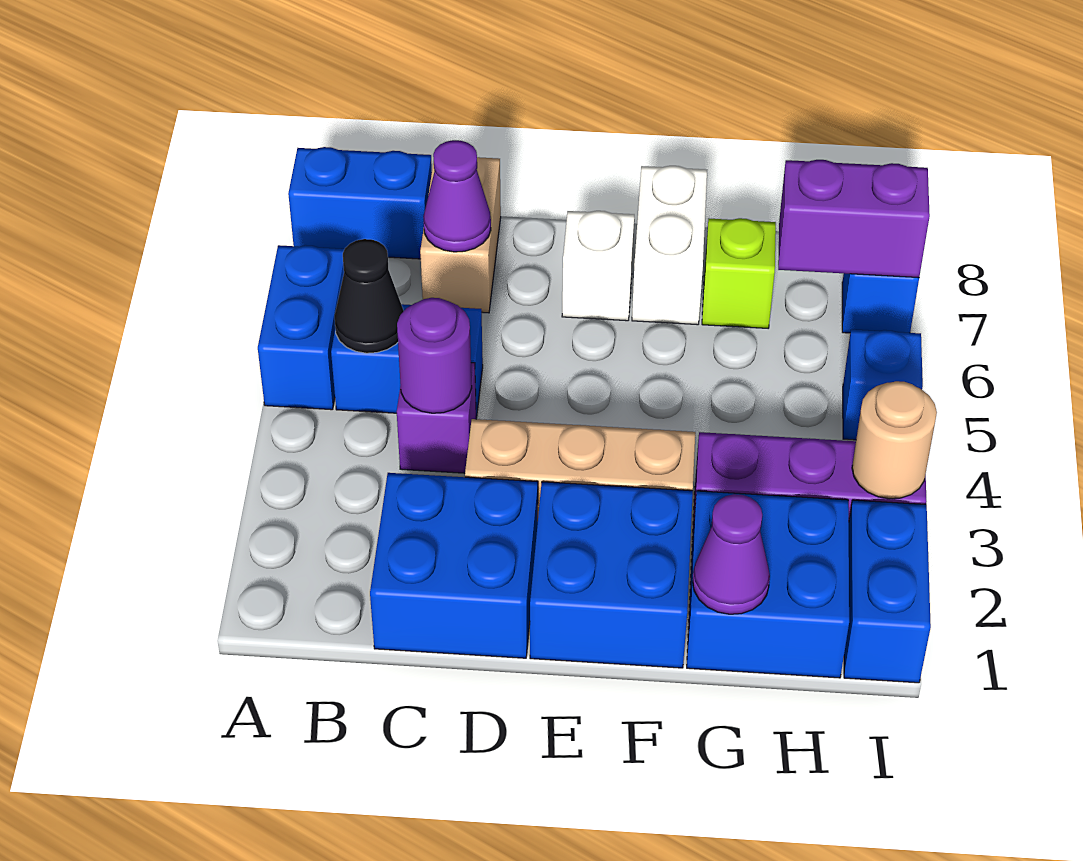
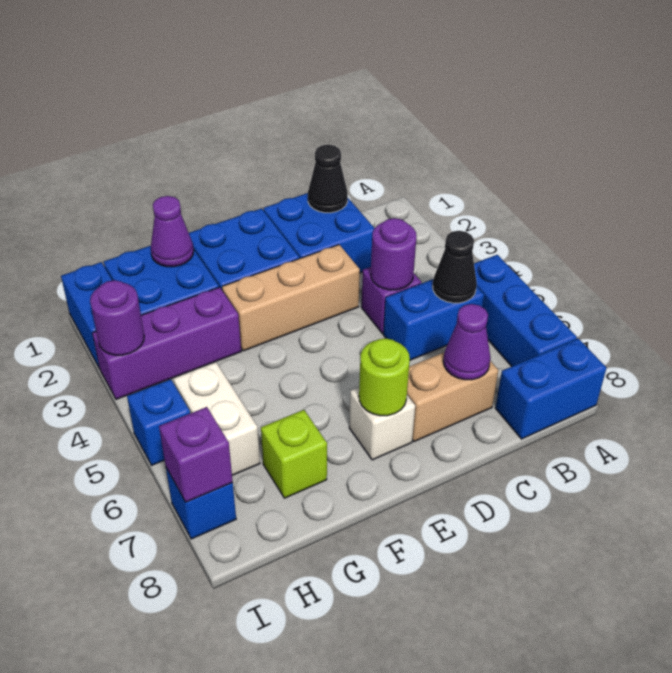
blue 1x2 brick [258,245,344,410] -> blue 1x3 brick [474,255,577,366]
none -> black 1x1 cone [308,145,348,213]
tan 1x2 brick [420,157,501,313] -> tan 1x2 brick turned to [407,353,498,442]
none -> lime 1x1 round brick [359,338,410,416]
white 1x2 brick [632,166,707,325] -> white 1x2 brick moved to [173,362,260,475]
purple 1x2 brick [778,160,930,278] -> purple 1x1 brick [159,407,233,502]
tan 1x1 round brick [852,381,937,499] -> purple 1x1 round brick [90,280,144,355]

